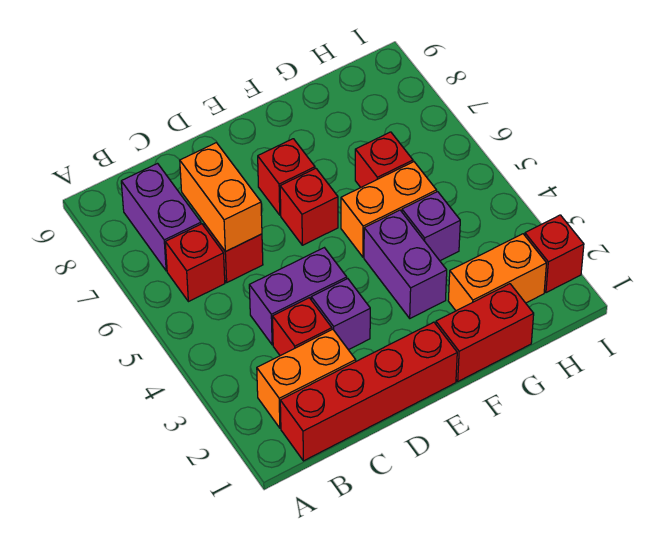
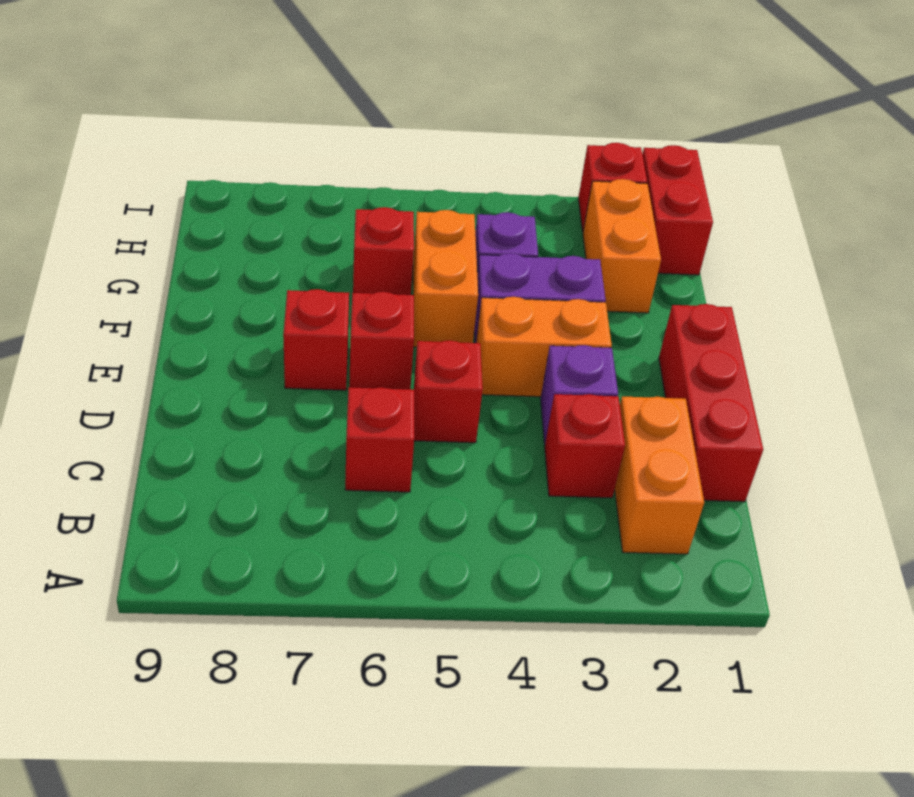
red 1x4 brick [280,322,457,461] -> red 1x3 brick [659,304,763,502]
red 1x1 brick [165,224,225,302] -> red 1x1 brick moved to [414,340,483,443]
purple 1x2 brick [121,164,201,271] -> none
purple 1x2 brick [249,248,347,345] -> none
orange 1x2 brick [180,143,262,252] -> orange 1x2 brick moved to [476,297,612,397]
red 1x2 brick [436,284,534,381] -> red 1x2 brick moved to [642,145,713,275]

